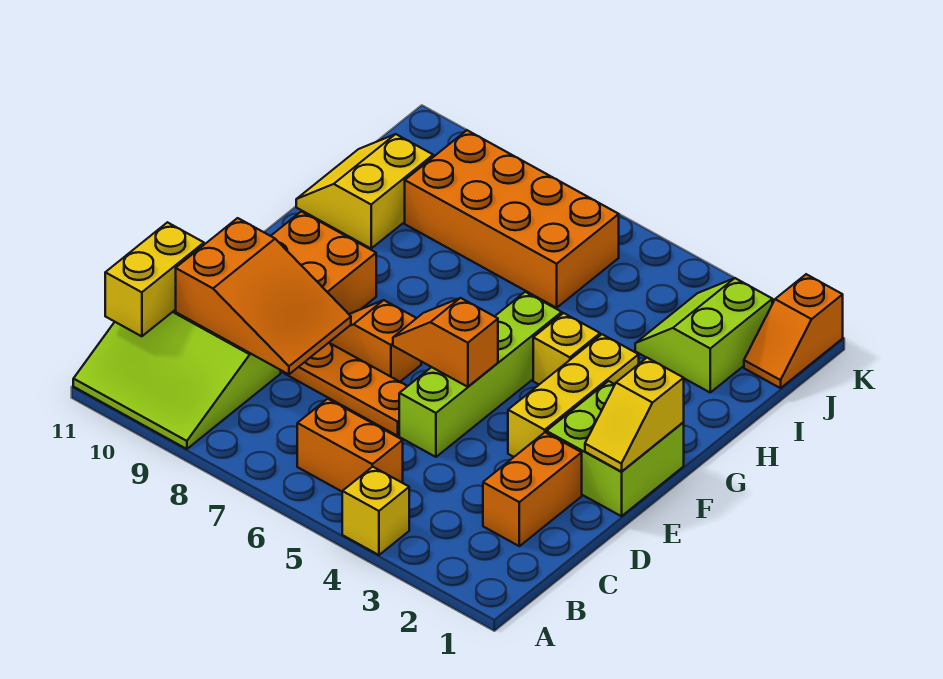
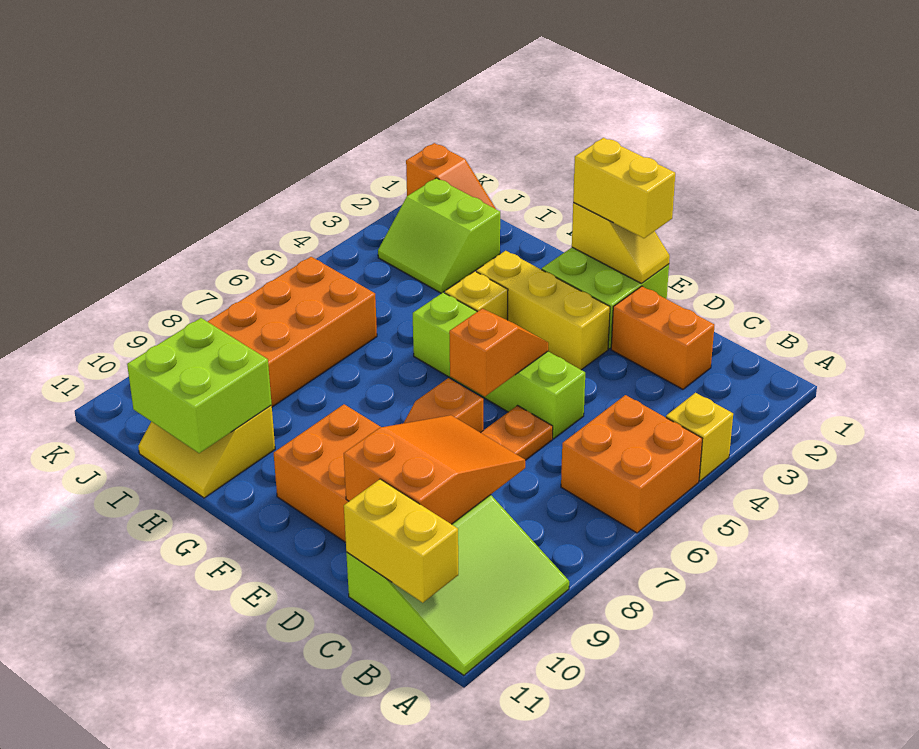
orange 1x2 brick [297,399,403,491] -> orange 2x2 brick [561,395,702,533]
none -> yellow 1x2 brick [573,138,675,238]
orange 1x2 slope [393,298,498,387] -> orange 1x2 slope turned to [449,308,548,396]
none -> lime 2x2 brick [127,318,272,453]

